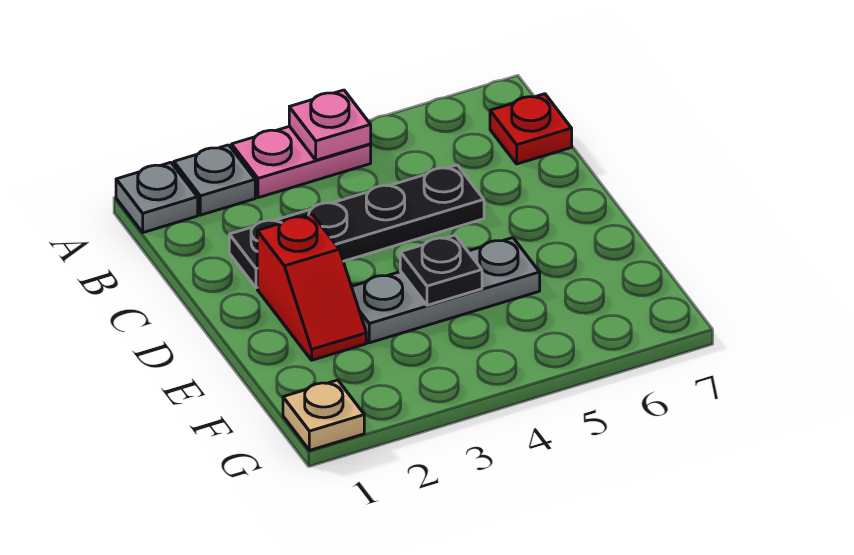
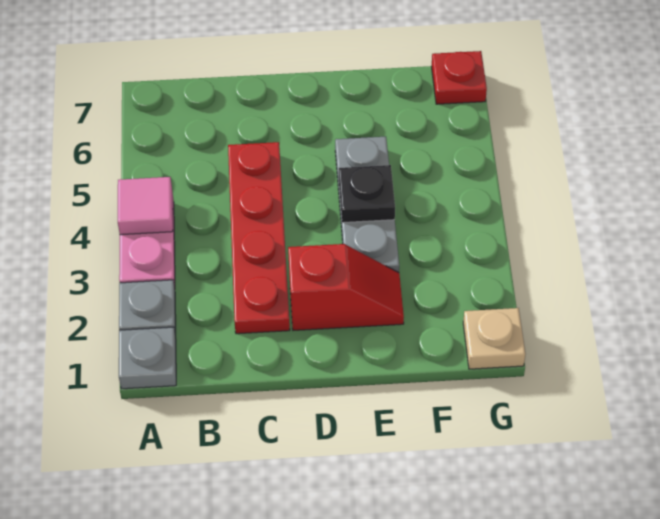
pink 1x1 plate [289,90,371,160] -> pink 1x1 tile [118,177,173,235]
red 1x1 plate [490,94,572,164] -> red 1x1 plate moved to [432,51,487,104]
black 1x4 plate [229,165,484,288] -> red 1x4 plate [228,142,290,334]

